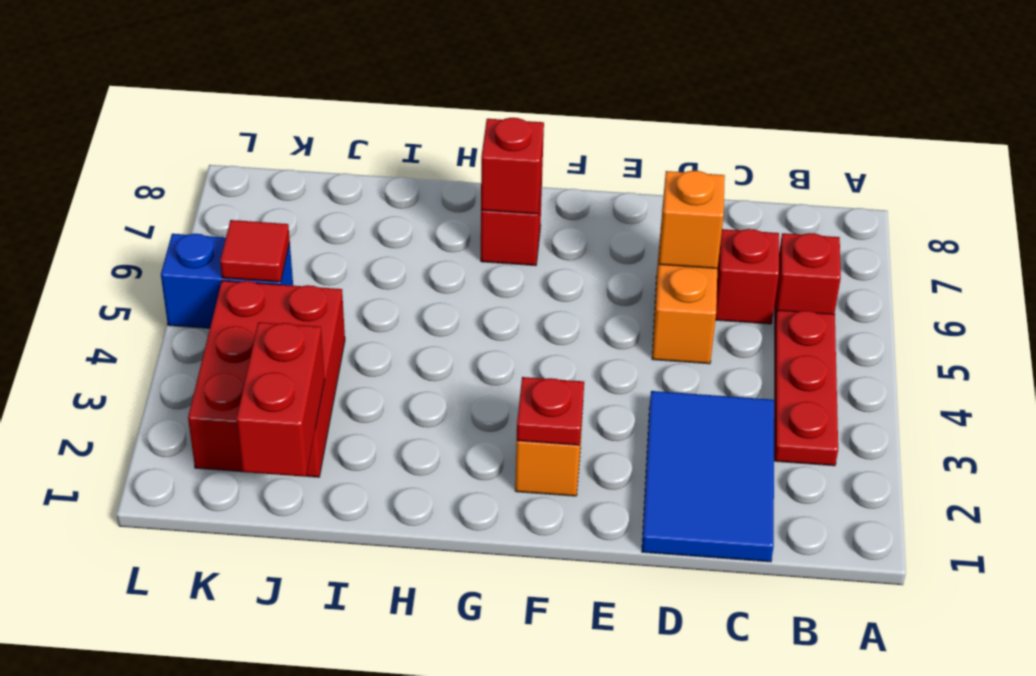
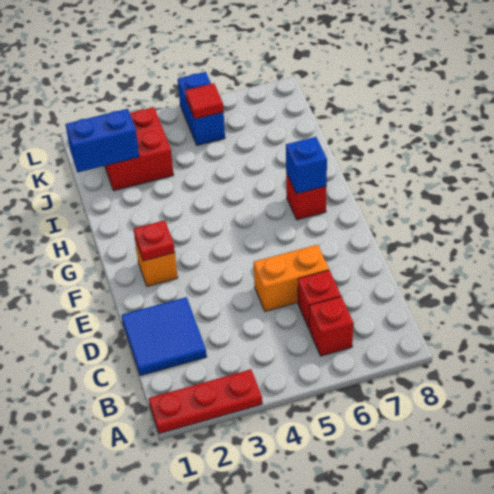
red 1x3 plate [774,310,838,466] -> red 1x3 plate moved to [149,369,262,434]
blue 2x3 tile [642,391,774,562] -> blue 2x2 tile [121,297,207,376]
orange 1x1 brick [659,171,725,269] -> none
red 1x1 brick [481,118,544,214] -> blue 1x1 brick [286,137,327,194]
red 1x2 brick [236,322,325,477] -> blue 1x2 brick [65,109,139,172]
red 2x3 brick [188,281,345,477] -> red 2x2 brick [105,107,174,191]

